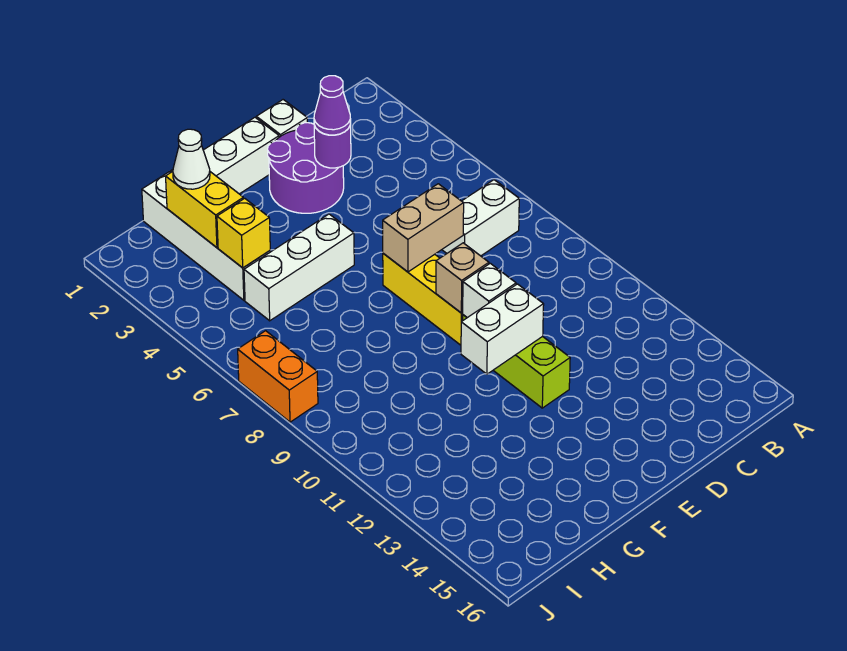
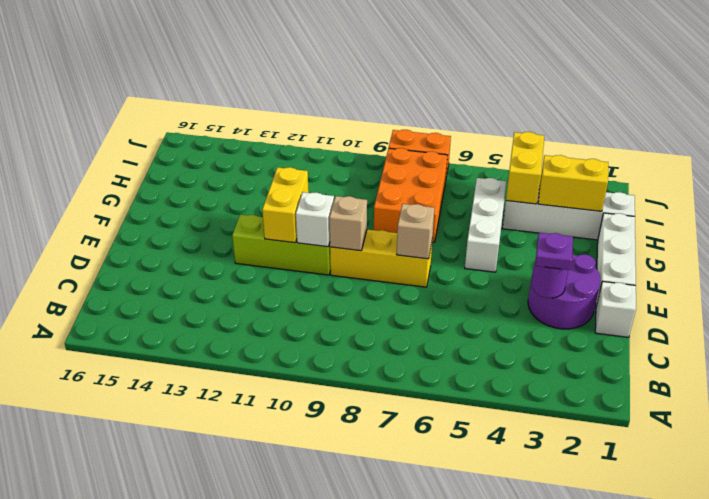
white 1x2 brick [442,180,519,256] -> none
purple 1x1 cone [314,76,351,135] -> purple 1x1 plate [535,233,573,270]
tan 1x2 brick [383,184,464,272] -> tan 1x1 brick [397,204,434,259]
white 1x2 brick [461,284,544,374] -> yellow 1x2 brick [262,167,309,243]
none -> orange 2x3 brick [374,148,447,242]
white 1x1 cone [173,129,210,189] -> none
yellow 1x1 brick [217,198,270,268] -> yellow 1x2 brick [506,132,544,204]

